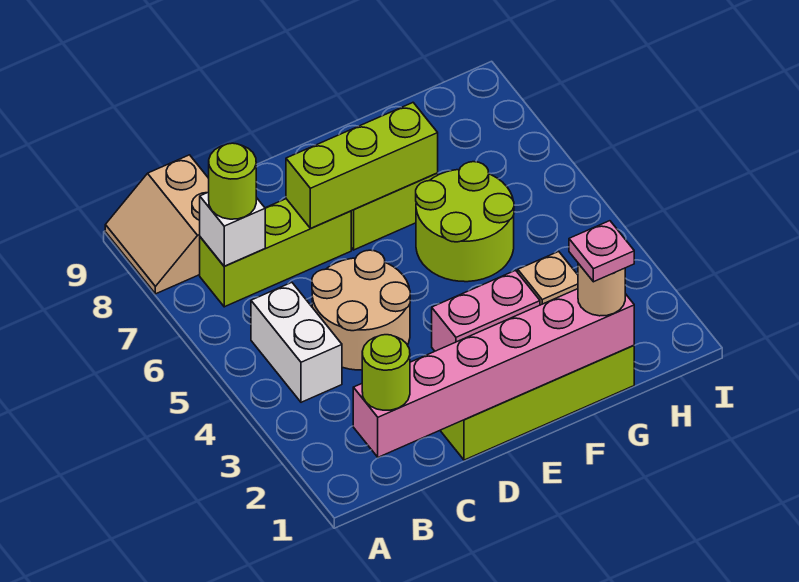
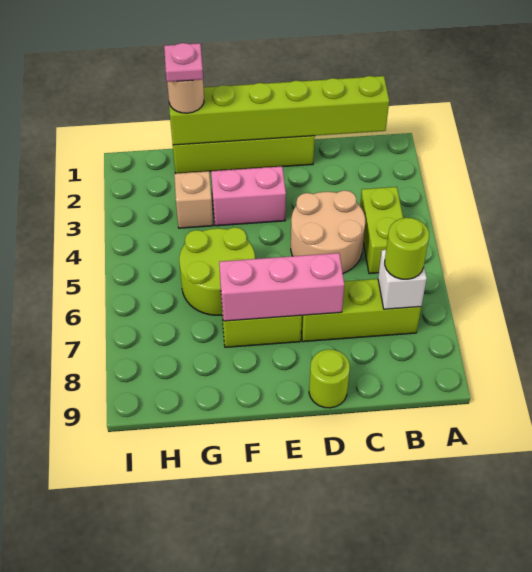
tan 2x2 slope [105,155,209,294] -> none
pink 1x6 brick [353,289,634,457] -> lime 1x6 brick [169,76,389,145]
lime 1x1 round brick [362,335,410,410] -> lime 1x1 round brick moved to [309,349,350,408]
white 1x2 brick [251,282,342,402] -> lime 1x2 brick [360,187,403,274]
lime 1x3 brick [286,103,438,228] -> pink 1x3 brick [219,253,344,321]

